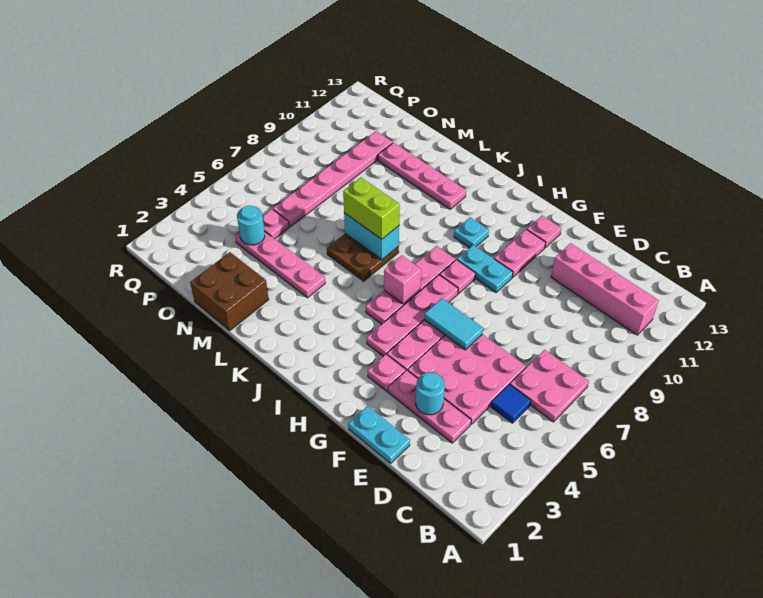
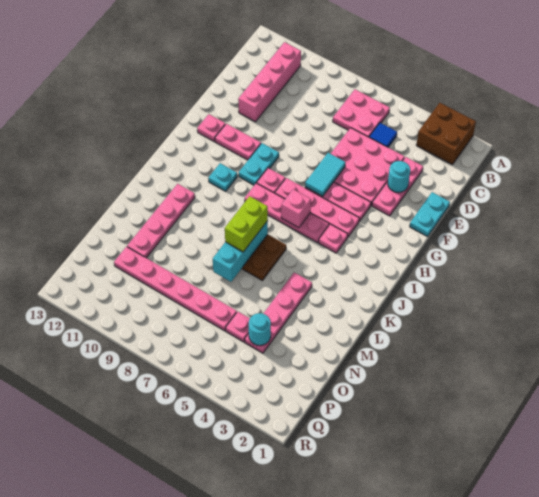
pink 1x1 plate [368,354,406,392] -> pink 1x1 plate moved to [318,224,348,253]
cyan 1x2 brick [344,213,399,260] -> cyan 1x3 brick [213,221,268,282]
brown 2x2 brick [190,252,269,330] -> brown 2x2 brick moved to [416,103,476,165]

